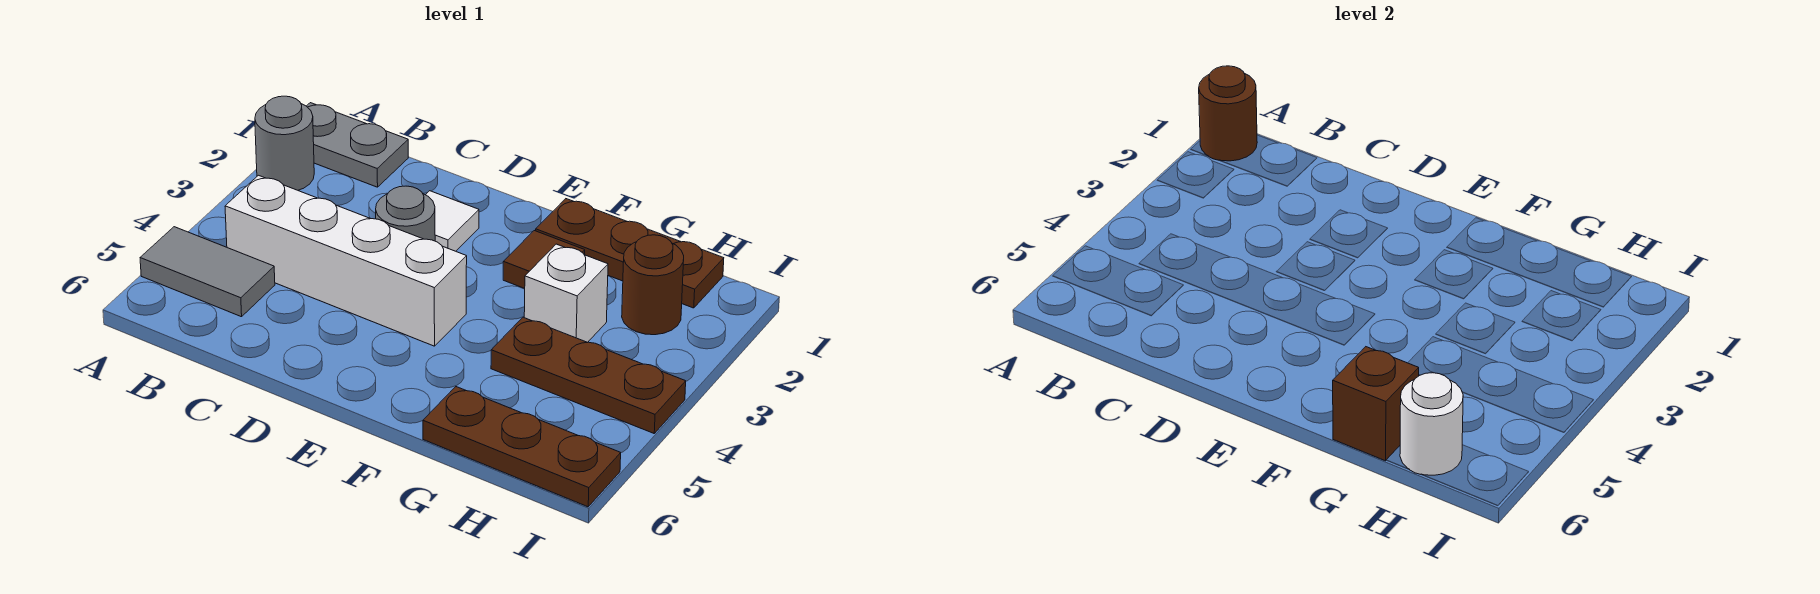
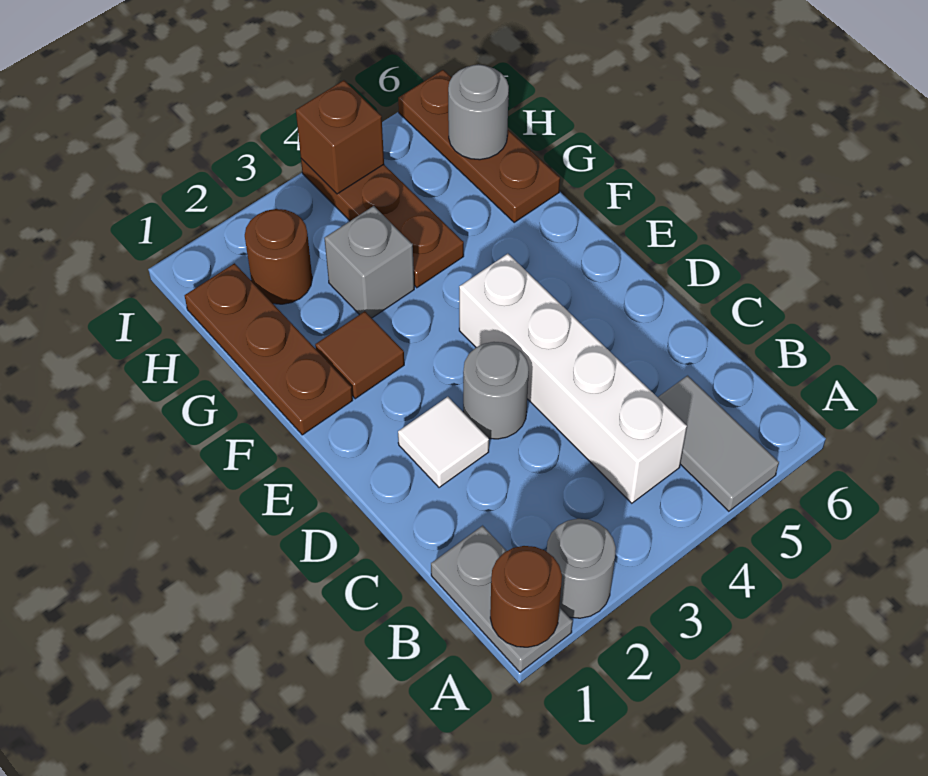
white 1x1 brick [524,244,608,342] -> grey 1x1 brick [324,206,414,318]
brown 1x1 brick [1333,347,1419,461] -> brown 1x1 brick moved to [296,80,384,194]
white 1x1 round brick [1400,373,1463,475] -> grey 1x1 round brick [448,64,509,160]

